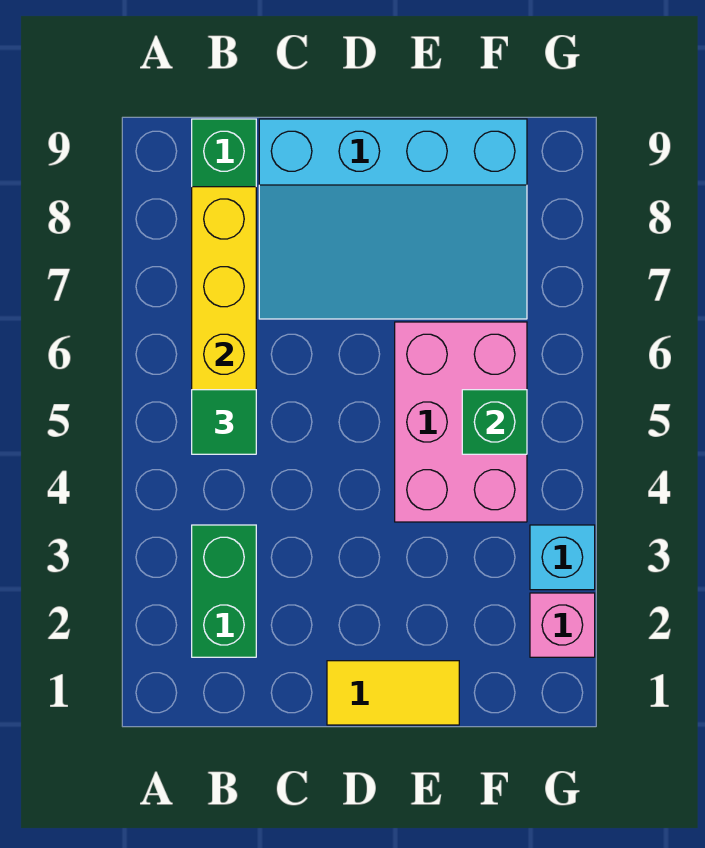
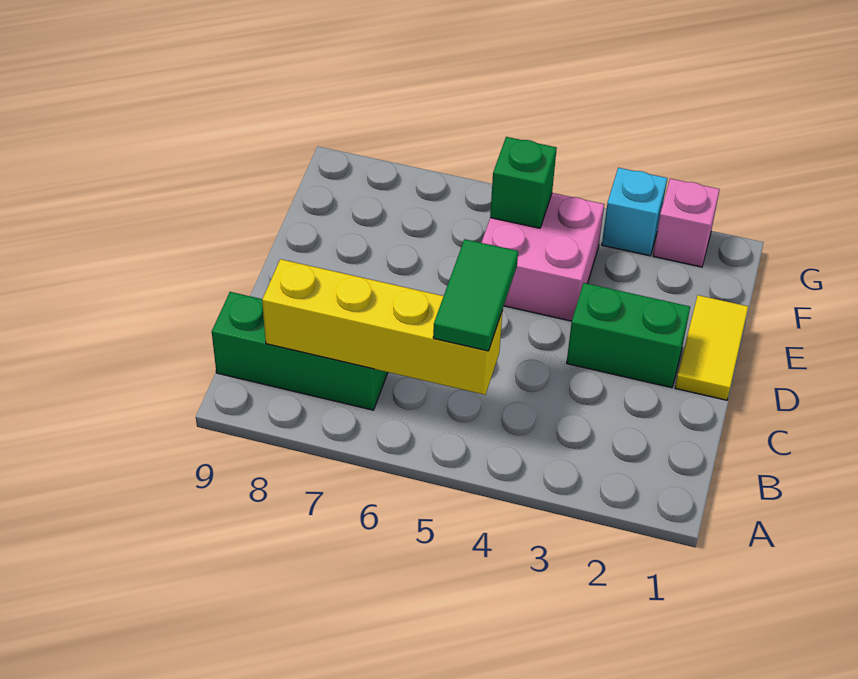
green 1x2 brick [192,525,256,657] -> green 1x2 brick moved to [567,283,690,388]
green 1x1 tile [192,390,256,454] -> green 1x2 tile [433,239,518,351]
cyan 3x4 slope [259,119,527,319] -> none
pink 2x3 brick [395,322,527,522] -> pink 2x2 brick [481,193,604,321]

